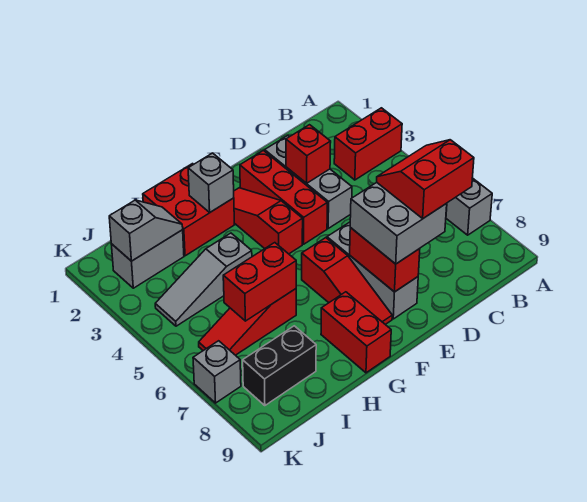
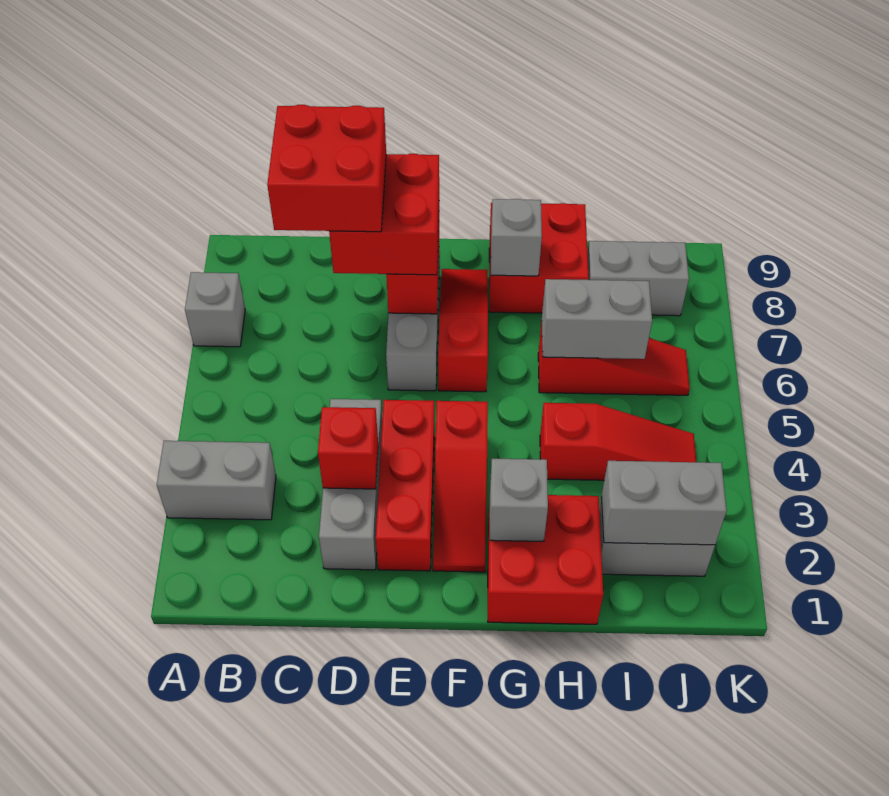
red 1x2 brick [334,108,402,180] -> grey 1x2 brick [157,441,276,520]
red 2x2 slope [377,140,474,218] -> red 2x2 brick [267,105,386,232]
grey 2x2 brick [350,182,447,264] -> red 2x2 brick [329,154,439,275]
red 1x2 brick [321,292,391,373] -> red 2x2 brick [489,203,589,313]
grey 1x3 slope [155,233,252,326] -> red 1x3 slope [540,403,696,480]
red 1x2 brick [223,243,296,321] -> grey 1x2 brick [542,279,652,359]
grey 1x2 slope [109,200,183,261] -> grey 1x2 brick [601,461,727,545]
black 1x2 brick [243,326,316,406] -> grey 1x2 brick [587,241,689,316]
grey 1x1 brick [193,341,241,403] -> grey 1x1 brick moved to [491,199,542,276]

